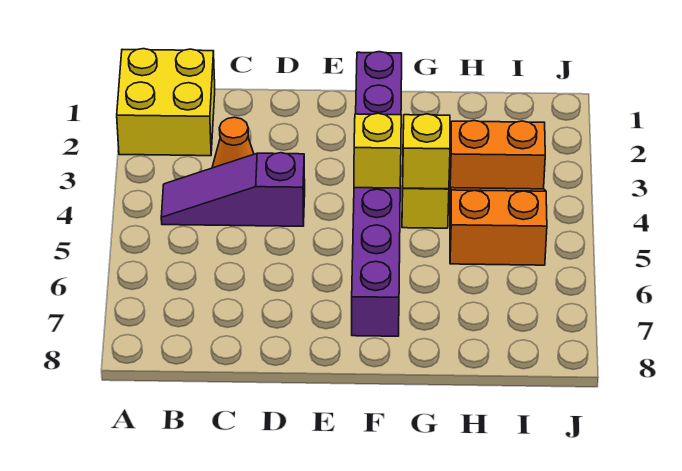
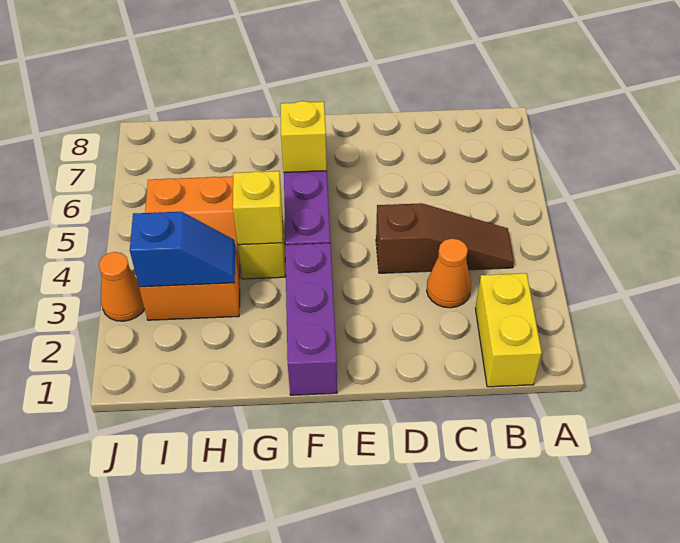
yellow 2x2 brick [117,49,215,156] -> yellow 1x2 brick [475,273,542,387]
purple 1x3 slope [161,153,305,226] -> brown 1x3 slope [376,203,514,273]
yellow 1x1 brick [354,113,401,188] -> yellow 1x1 brick moved to [281,101,327,172]
none -> blue 1x2 slope [130,212,235,287]
none -> orange 1x1 cone [99,252,145,321]

